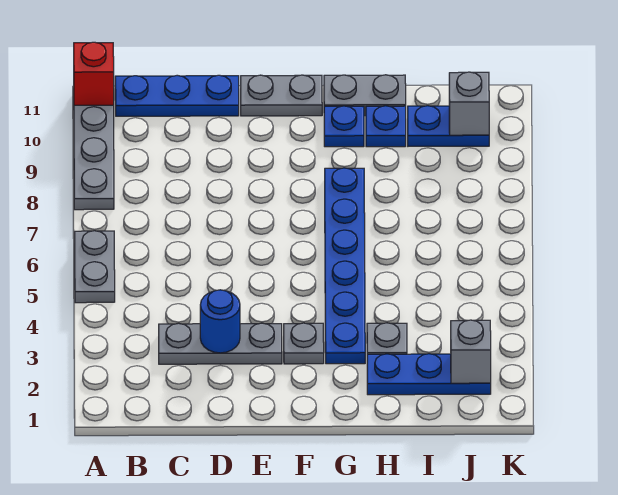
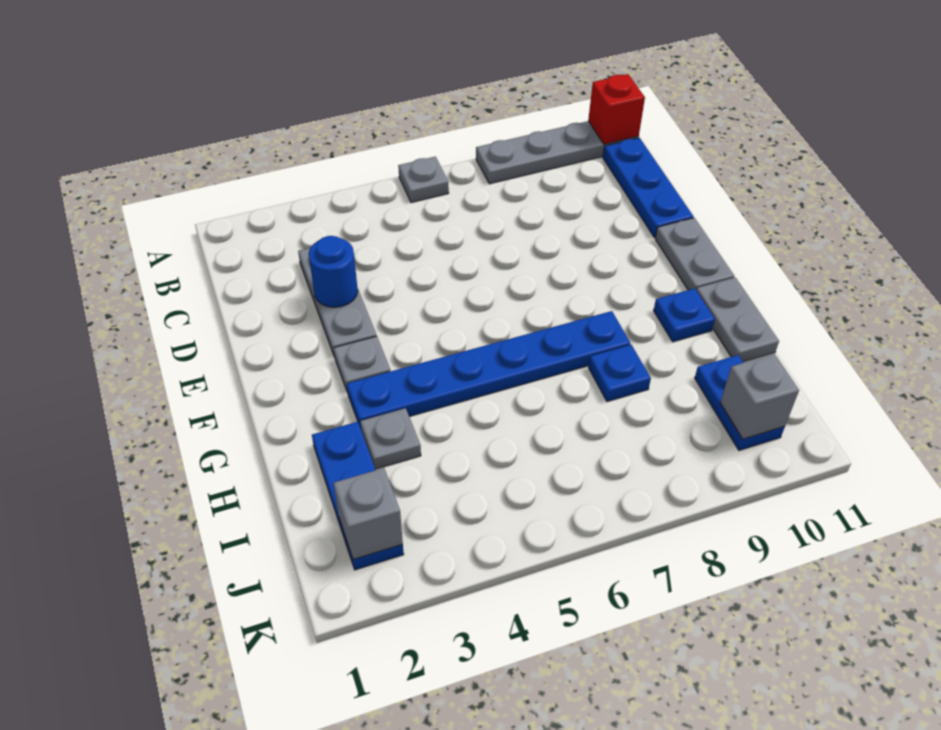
grey 1x2 plate [75,231,115,303] -> grey 1x1 plate [398,157,449,203]
blue 1x1 plate [366,106,406,147] -> blue 1x1 plate moved to [589,345,651,402]

